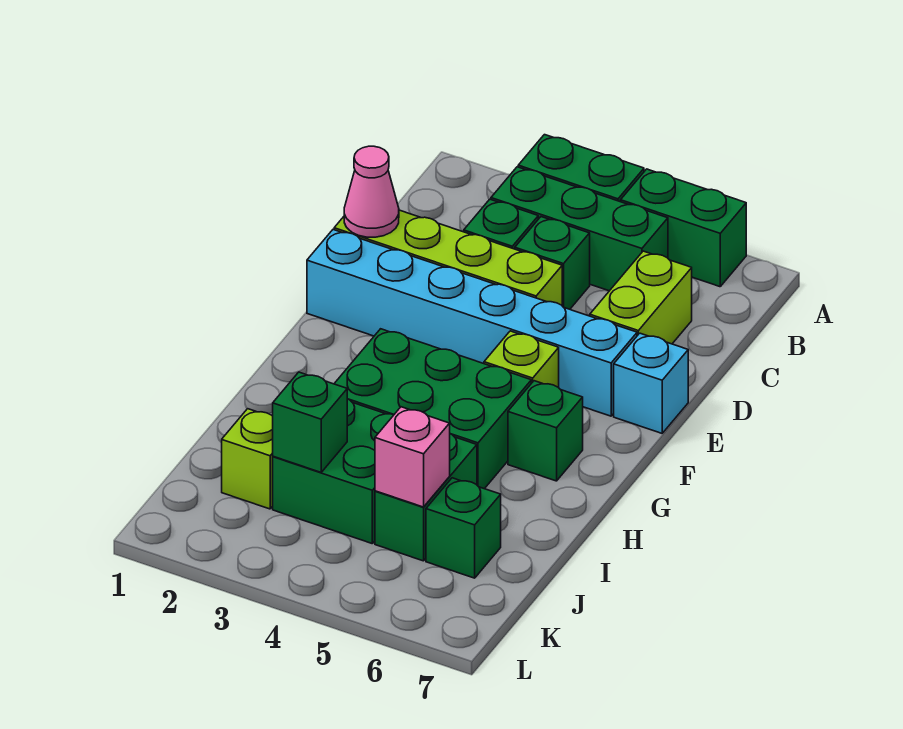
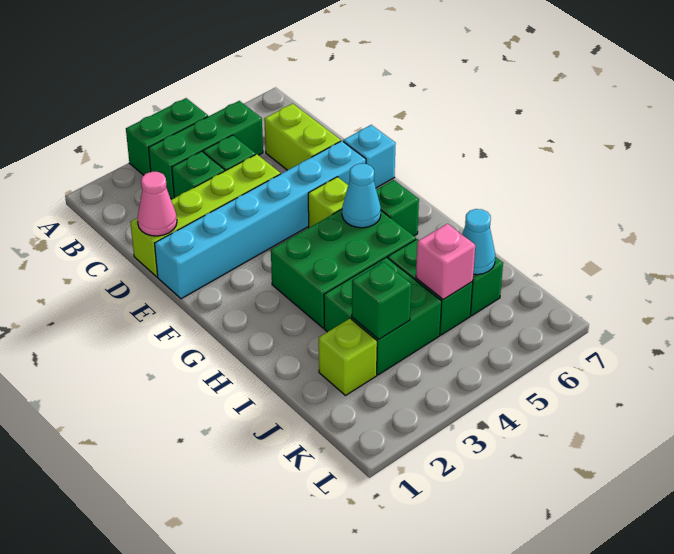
green 1x2 brick [621,169,746,287] -> none
none -> cyan 1x1 cone [342,164,381,228]
none -> cyan 1x1 cone [462,209,495,275]

